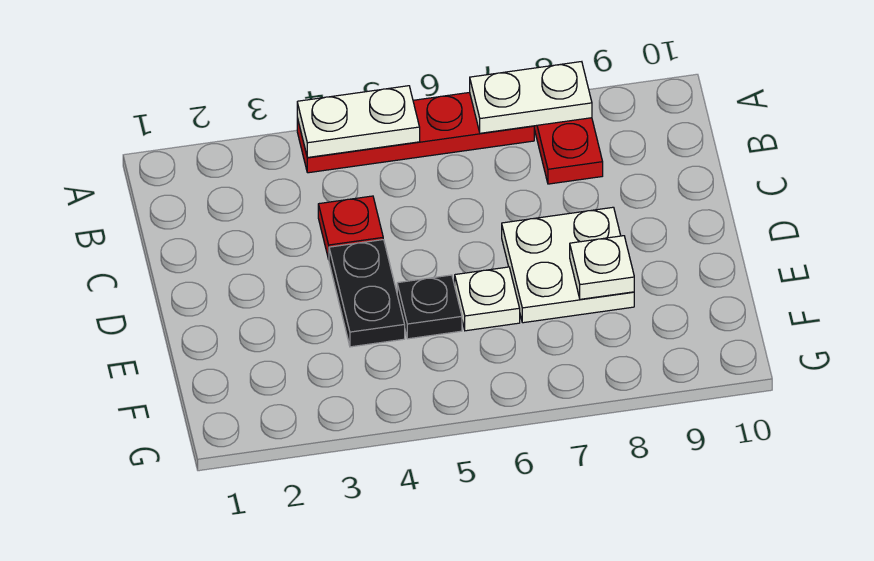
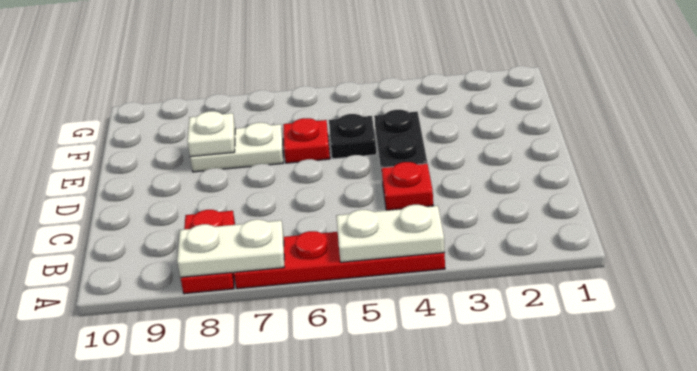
white 2x2 plate [502,207,634,323] -> white 1x2 plate [190,123,283,172]
white 1x1 plate [455,267,520,331] -> red 1x1 plate [283,118,330,163]

